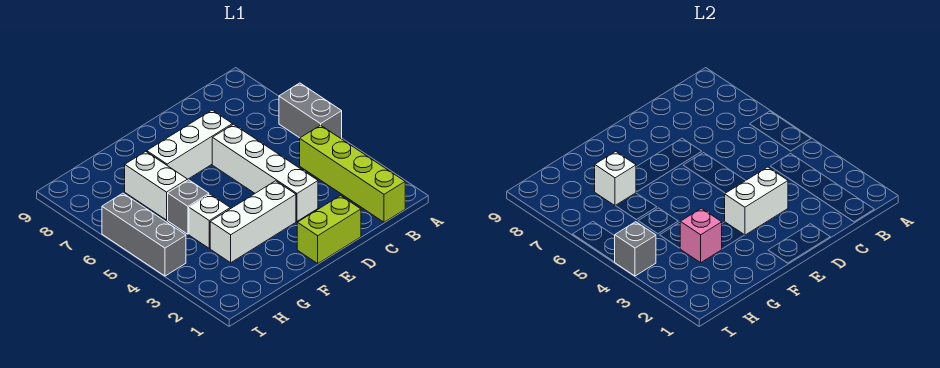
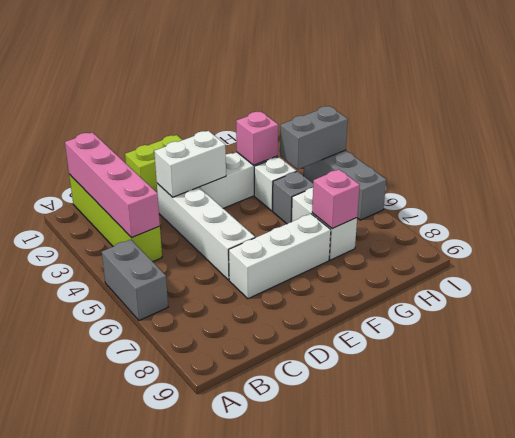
none -> pink 1x4 brick [65,132,160,238]
white 1x1 brick [595,151,636,206] -> pink 1x1 brick [312,170,360,229]
grey 1x1 brick [615,222,656,276] -> grey 1x2 brick [280,106,348,169]

